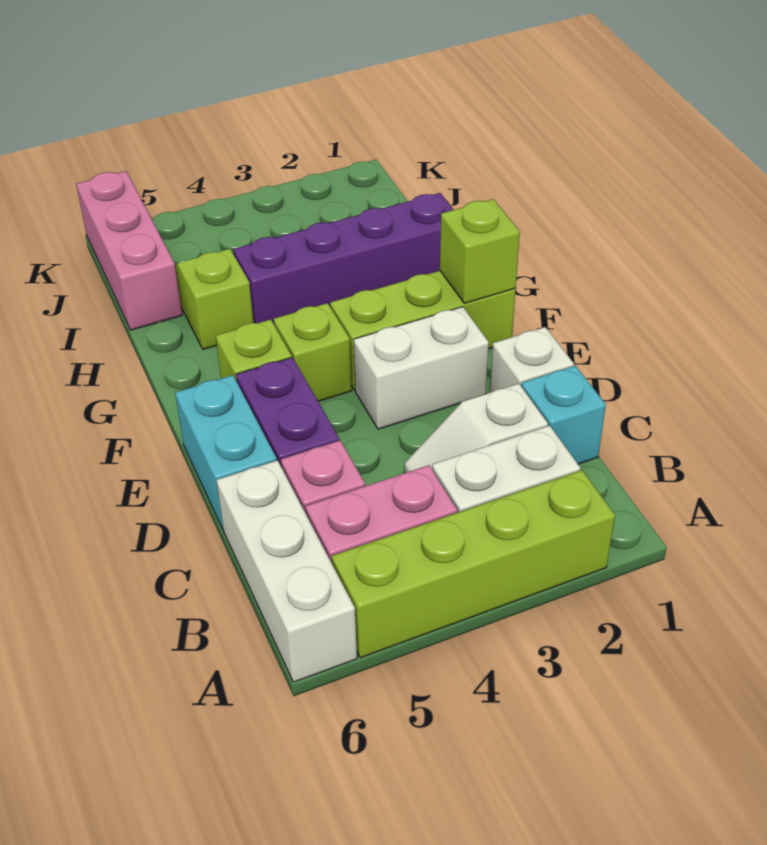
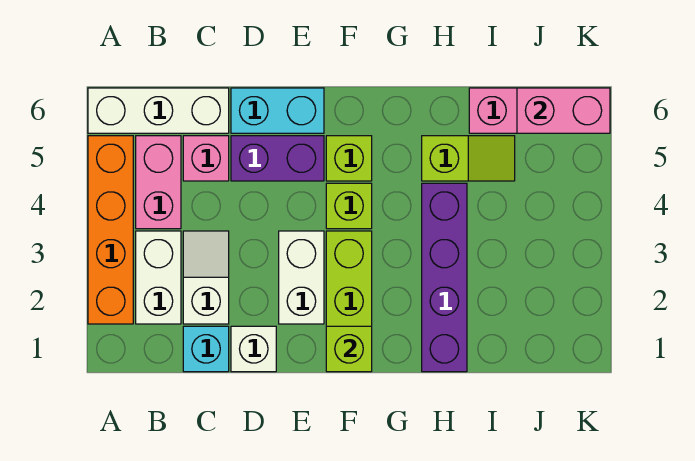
lime 1x4 brick [332,470,615,658] -> orange 1x4 brick [88,136,133,324]
none -> pink 1x2 brick [517,88,610,133]

